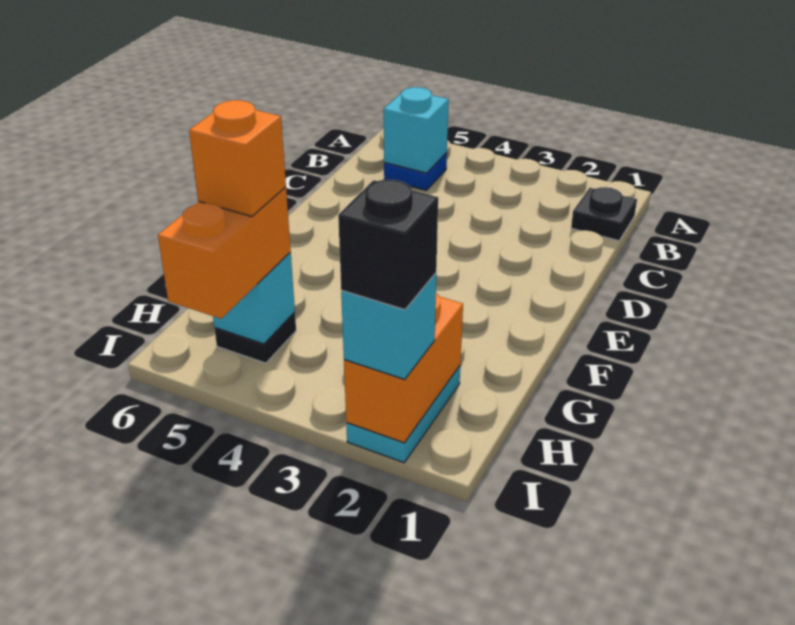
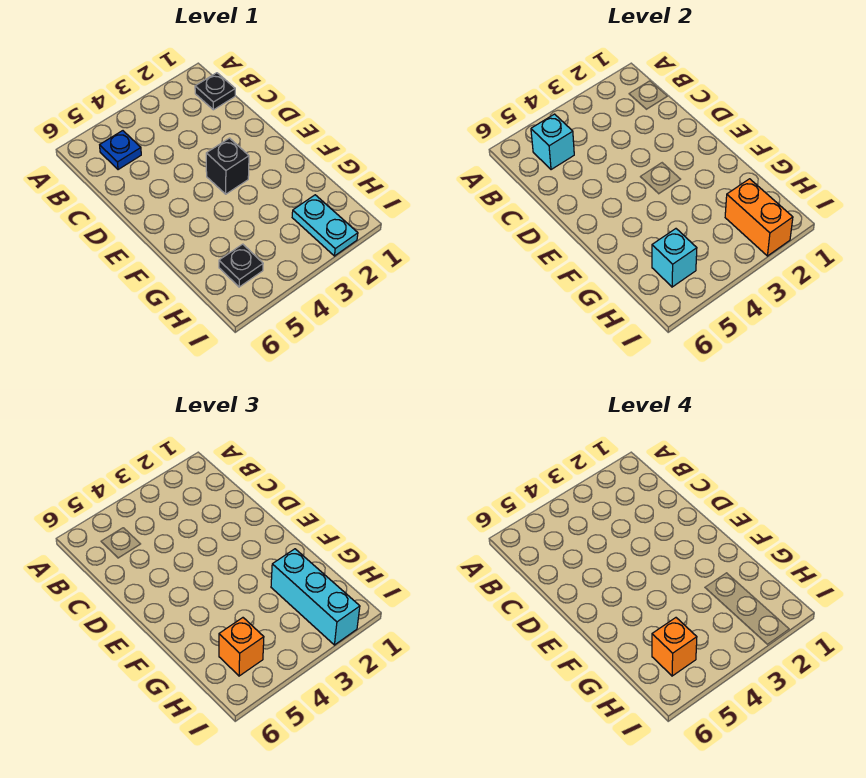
orange 1x2 brick [158,187,291,319] -> orange 1x1 brick [219,618,264,676]
cyan 1x1 brick [341,273,436,379] -> cyan 1x3 brick [271,549,360,645]
black 1x1 brick [338,180,438,310] -> black 1x1 brick moved to [206,138,249,194]

